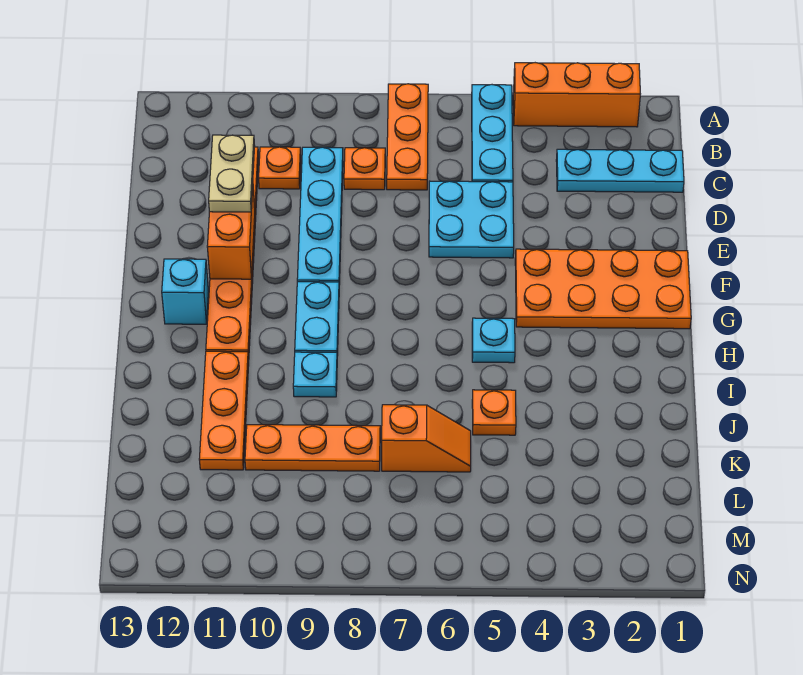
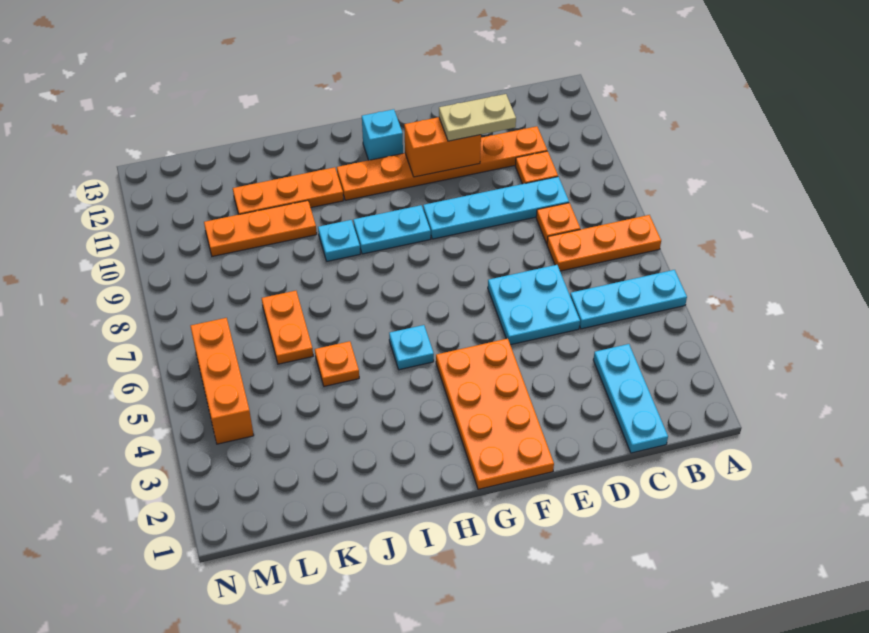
orange 1x3 brick [513,63,640,127] -> orange 1x3 brick moved to [191,318,254,444]
orange 1x2 slope [382,405,471,472] -> orange 1x2 plate [262,291,313,364]
orange 1x3 plate [245,425,380,471] -> orange 1x3 plate turned to [204,200,317,256]

